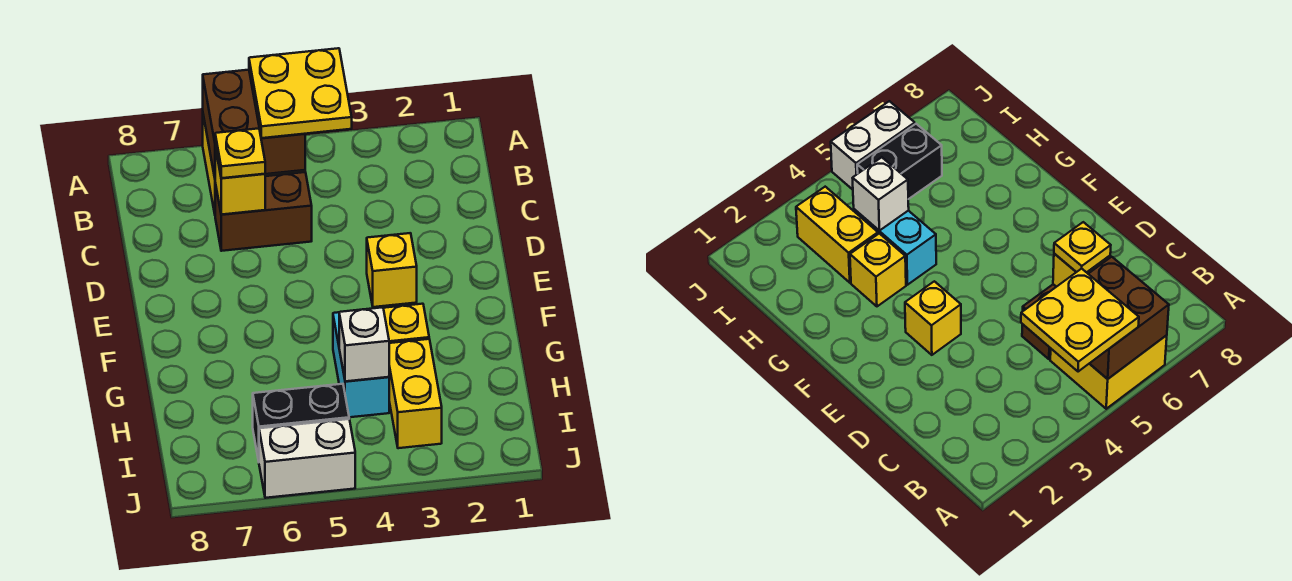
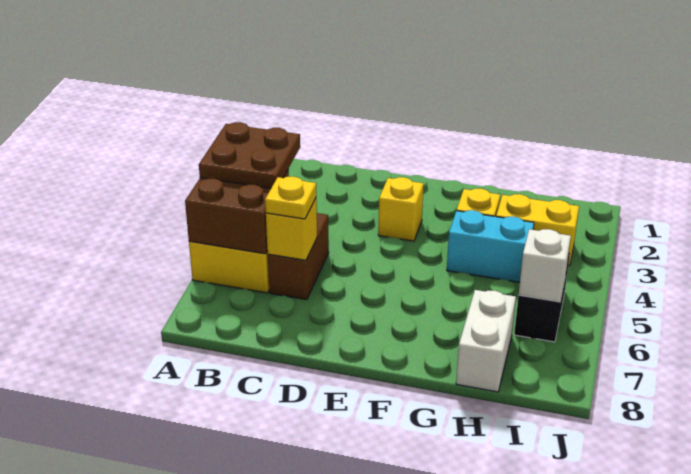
yellow 2x2 plate [249,48,352,138] -> brown 2x2 plate [199,122,300,188]
white 1x1 brick [339,307,389,381] -> white 1x1 brick moved to [519,229,571,302]
white 1x2 brick [259,419,355,498] -> white 1x2 brick moved to [456,290,516,392]

